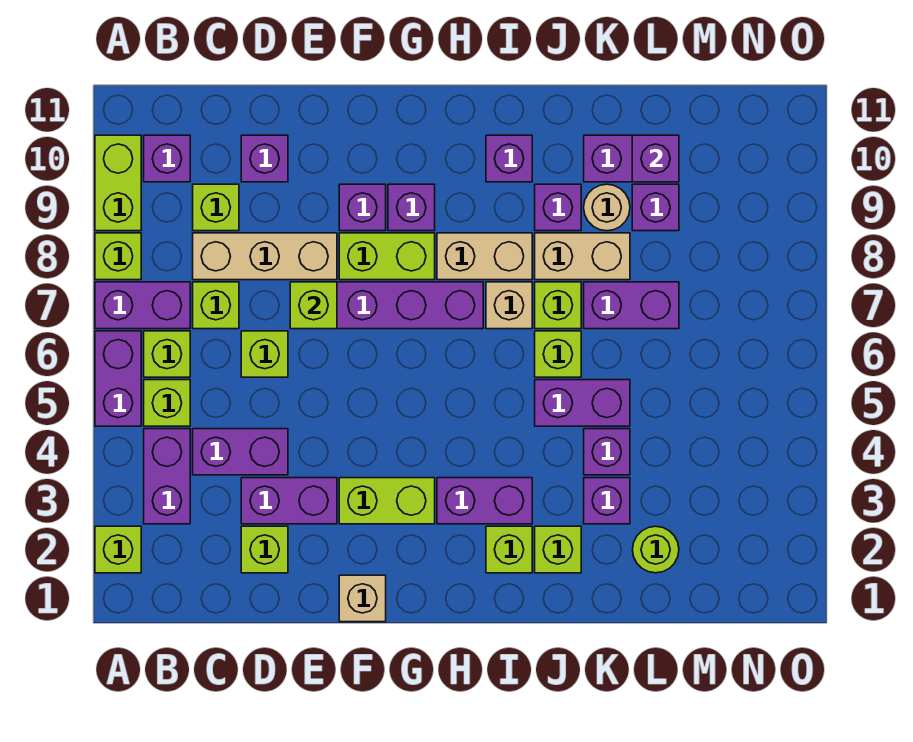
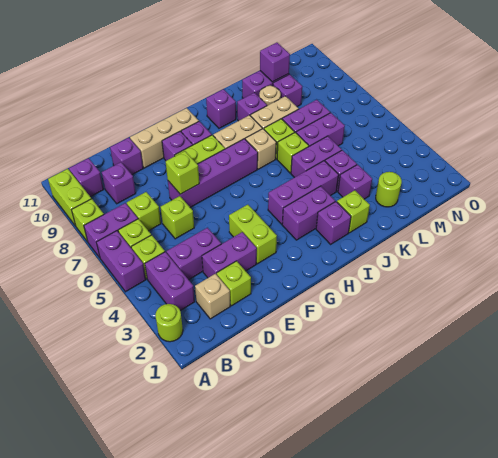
lime 1x1 brick [95,526,141,573] -> lime 1x1 round brick [155,304,183,342]
tan 1x3 brick [193,233,337,280] -> tan 1x3 brick moved to [130,108,199,168]
lime 1x1 brick [193,184,239,231] -> purple 1x1 brick [102,162,136,204]
tan 1x1 brick [339,575,386,622] -> tan 1x1 brick moved to [195,274,230,319]
lime 1x2 brick [339,478,435,524] -> lime 1x2 brick turned to [229,205,277,264]
none -> purple 1x3 brick [268,161,338,224]
lime 1x1 brick [486,526,532,573] -> purple 1x1 brick [316,202,351,244]
none -> purple 1x2 brick [296,113,345,146]

